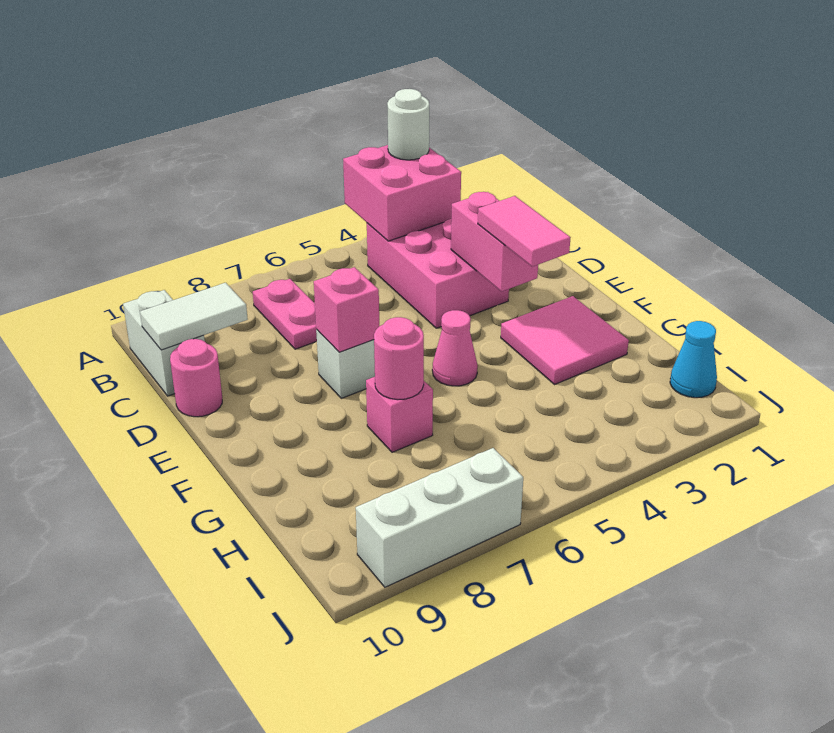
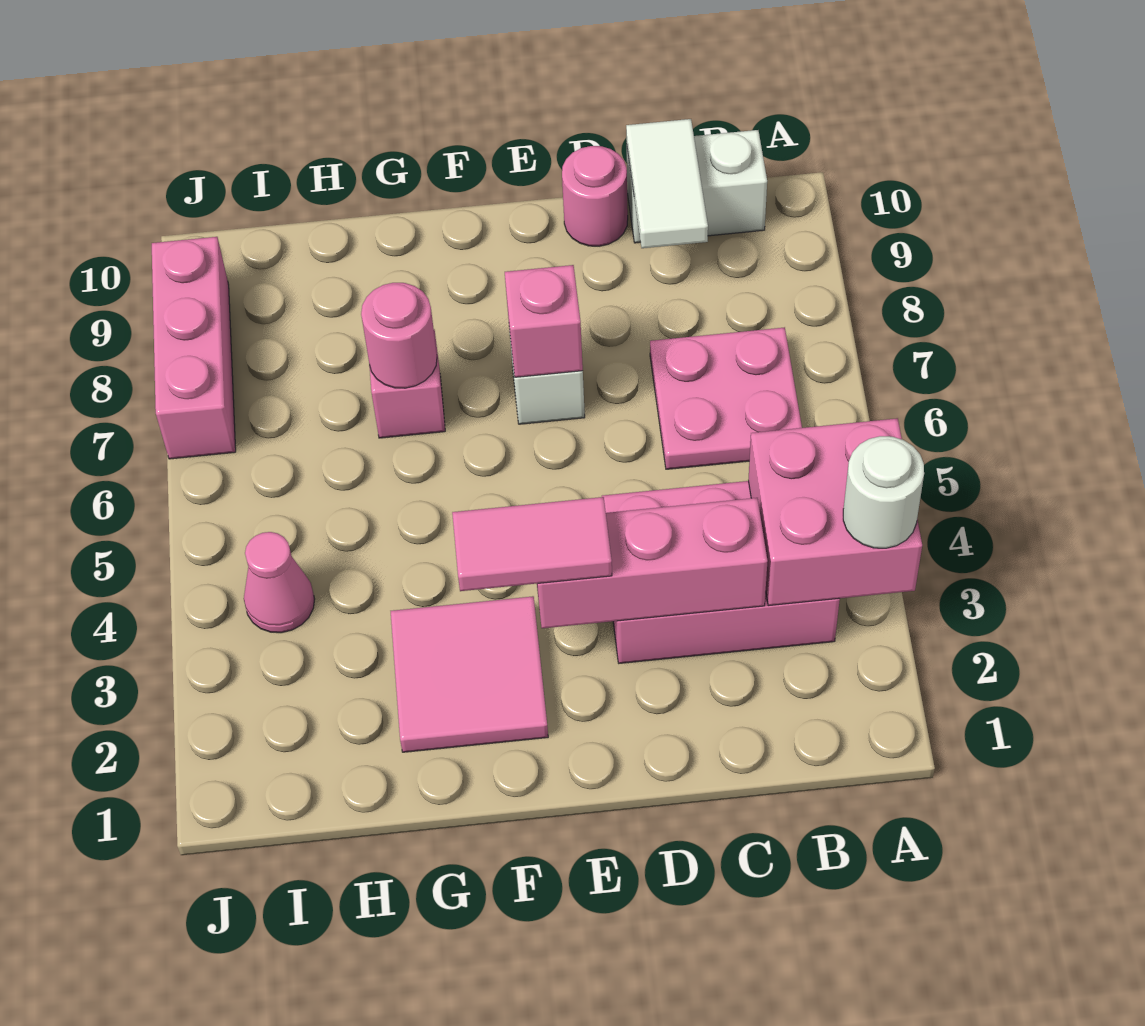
pink 1x2 plate [253,279,317,349] -> pink 2x2 plate [650,327,802,469]
pink 1x2 brick [451,192,538,291] -> pink 1x3 brick [537,498,768,628]
pink 1x1 cone [432,310,478,386] -> pink 1x1 cone moved to [244,532,315,633]
cyan 1x1 cone [670,321,717,398] -> none
white 1x3 brick [356,448,523,587] -> pink 1x3 brick [152,237,236,459]

